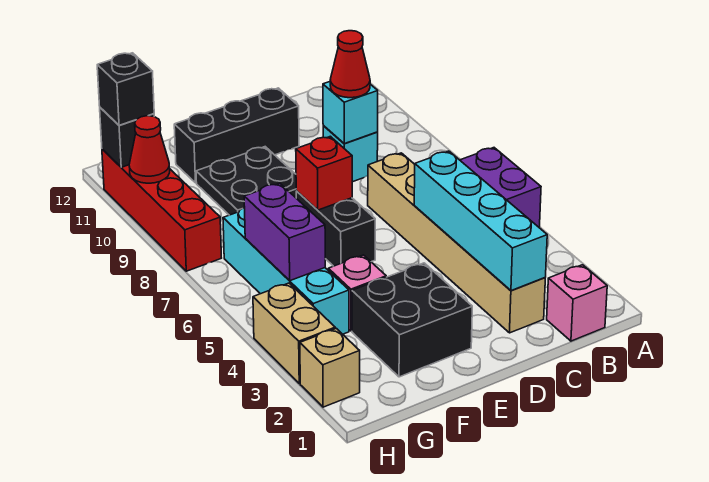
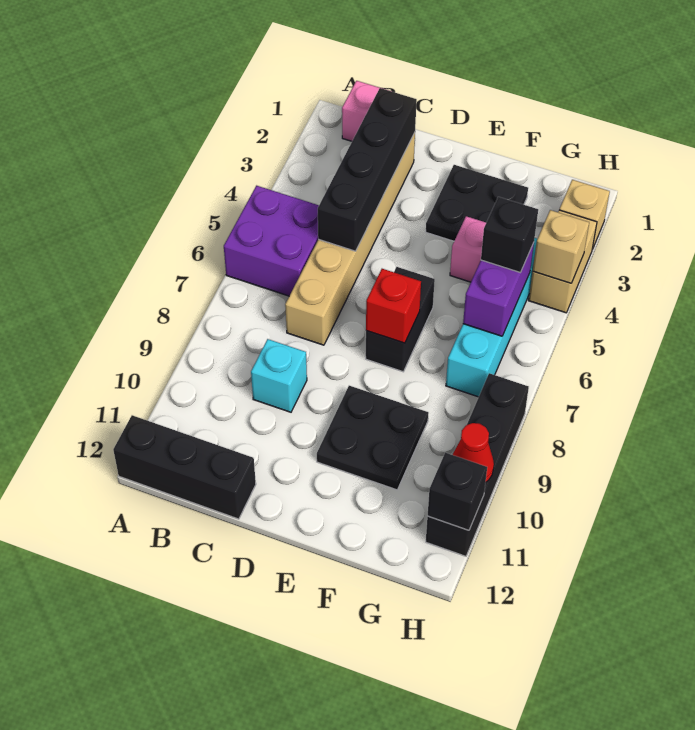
cyan 1x4 brick [414,151,547,291] -> black 1x4 brick [318,88,417,251]
cyan 1x1 brick [323,82,378,144] -> none
red 1x1 cone [330,31,370,98] -> none
black 1x3 brick [174,88,299,183] -> black 1x3 brick moved to [113,415,256,519]
black 2x2 brick [352,263,472,377] -> black 2x2 plate [426,165,528,241]
none -> tan 1x1 brick [533,210,589,283]
red 1x4 brick [102,149,221,271] -> black 1x4 brick [426,373,529,556]
black 1x1 brick [97,53,154,125] -> black 1x1 brick moved to [481,197,538,273]

